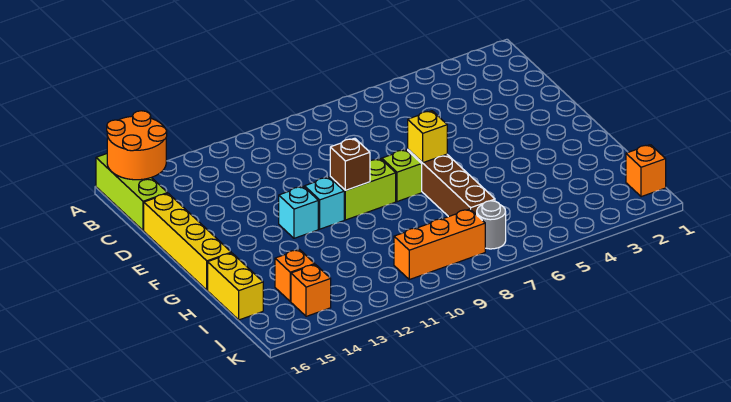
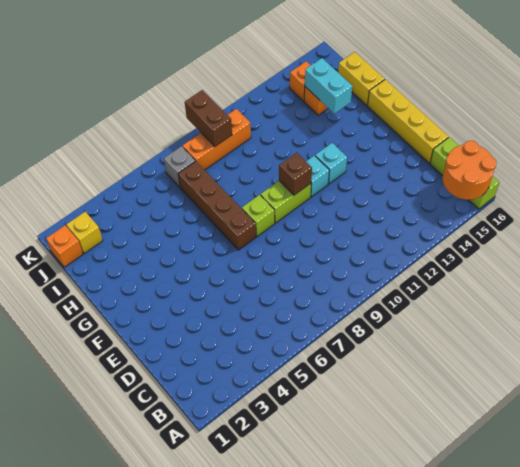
yellow 1x1 brick [408,111,447,163] -> yellow 1x1 brick moved to [66,212,103,254]
none -> cyan 1x2 brick [305,58,352,114]
grey 1x1 round brick [477,201,506,249] -> grey 1x1 brick [164,146,195,187]
none -> brown 1x2 brick [185,90,232,146]

